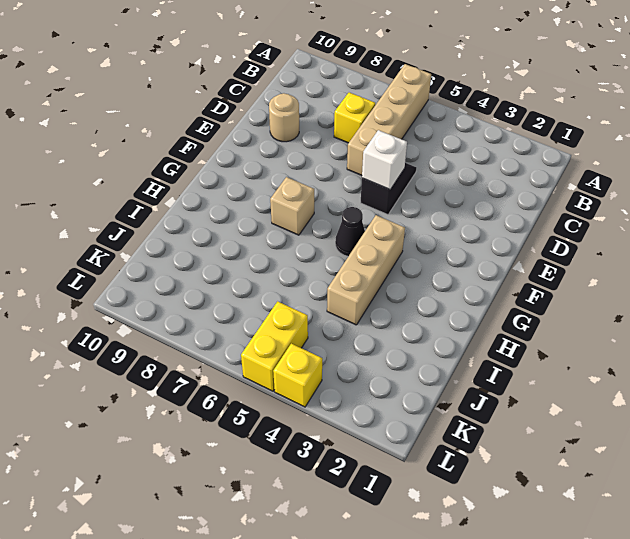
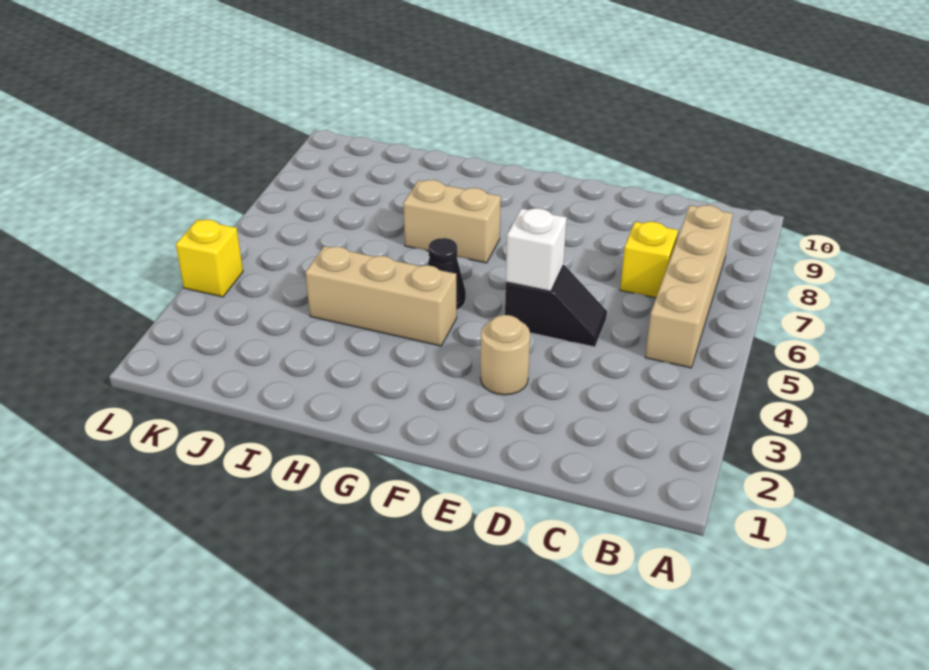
tan 1x4 brick [347,64,431,175] -> tan 1x4 brick turned to [645,205,733,368]
tan 1x1 round brick [269,93,299,142] -> tan 1x1 round brick moved to [480,315,530,395]
tan 1x1 brick [270,177,314,235] -> tan 1x2 brick [403,180,501,263]
yellow 1x2 brick [241,301,308,391] -> none

